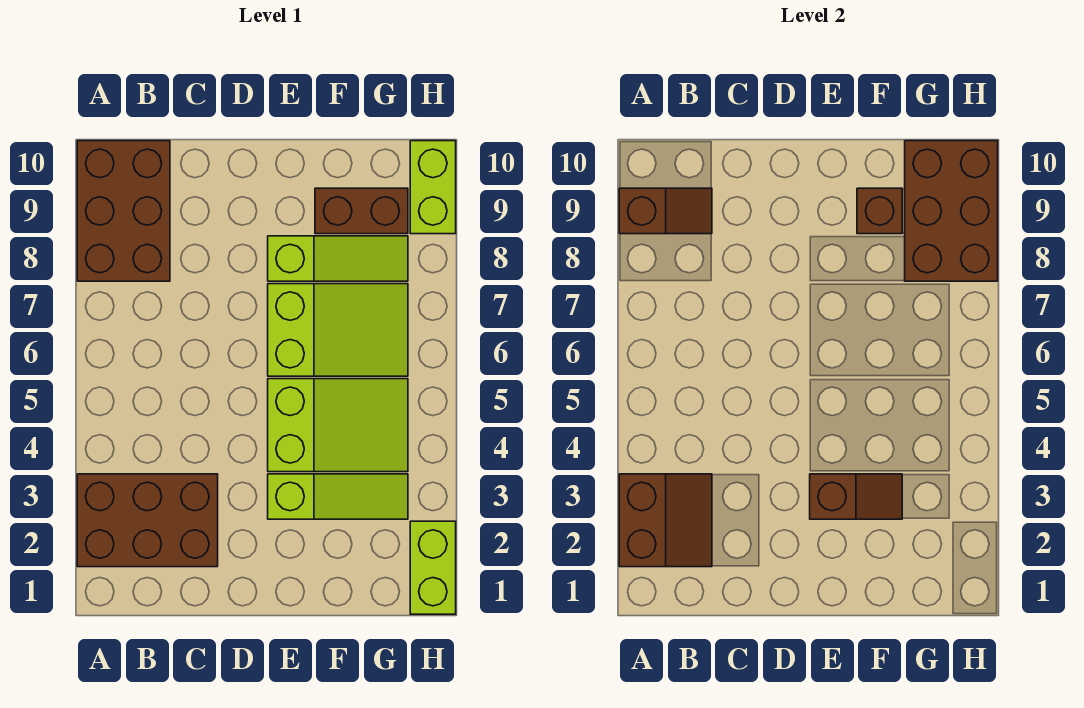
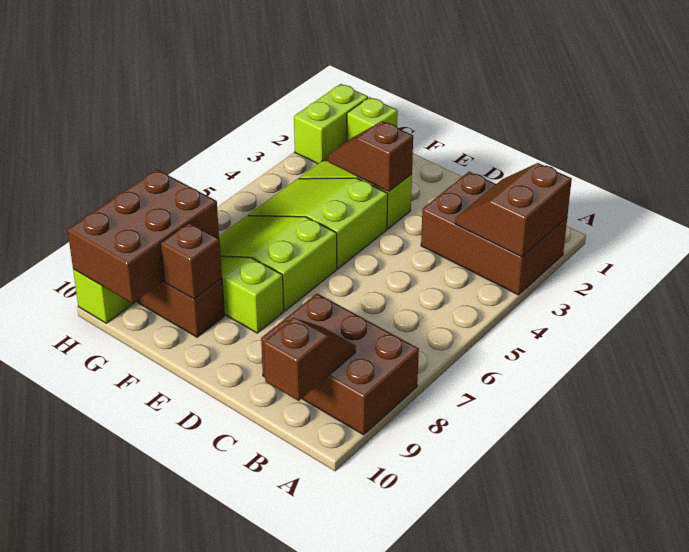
brown 2x3 brick [77,141,170,281] -> brown 2x3 brick turned to [261,294,419,435]
brown 1x2 slope [619,188,712,234] -> brown 1x2 slope turned to [264,318,356,401]
none -> lime 1x1 brick [347,97,398,141]

